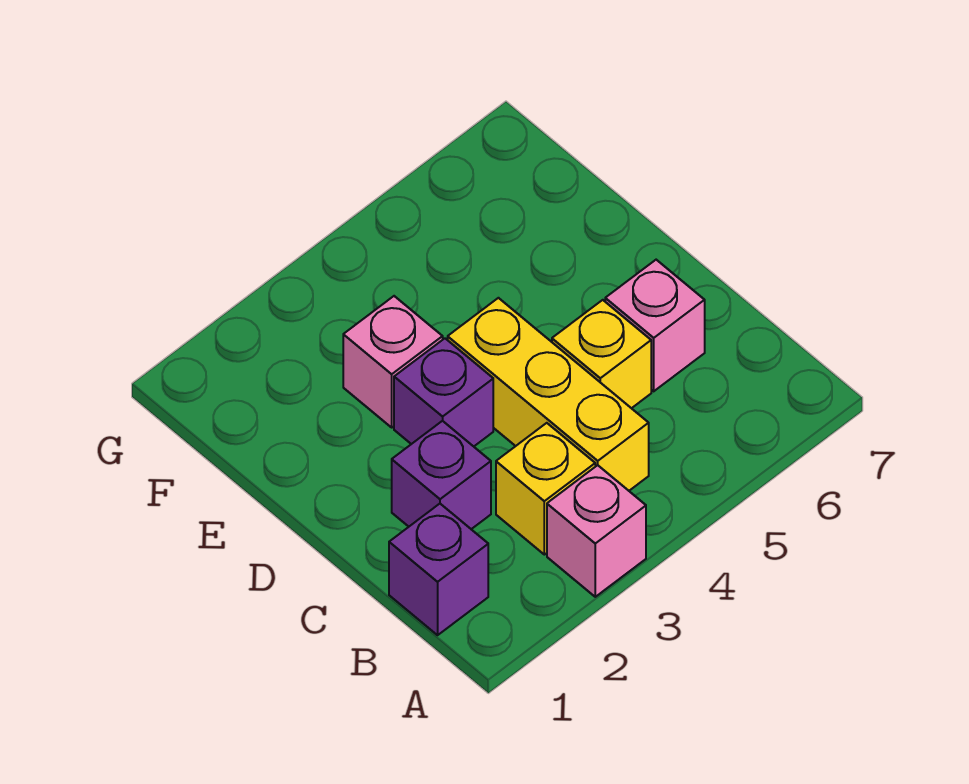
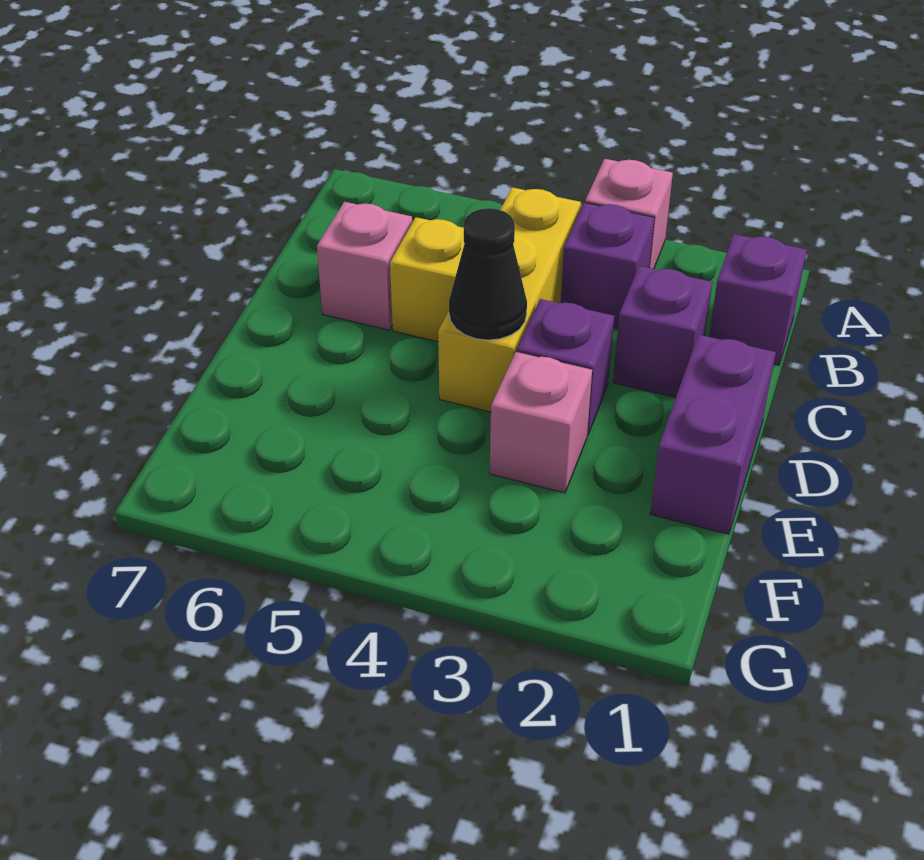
yellow 1x1 brick [496,423,595,555] -> purple 1x1 brick [561,203,654,329]
none -> purple 1x2 brick [650,335,776,534]
none -> black 1x1 cone [449,208,527,340]

